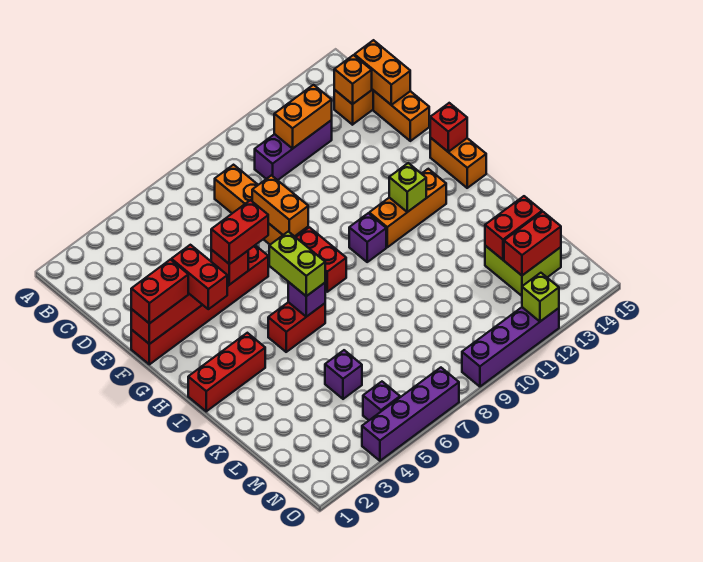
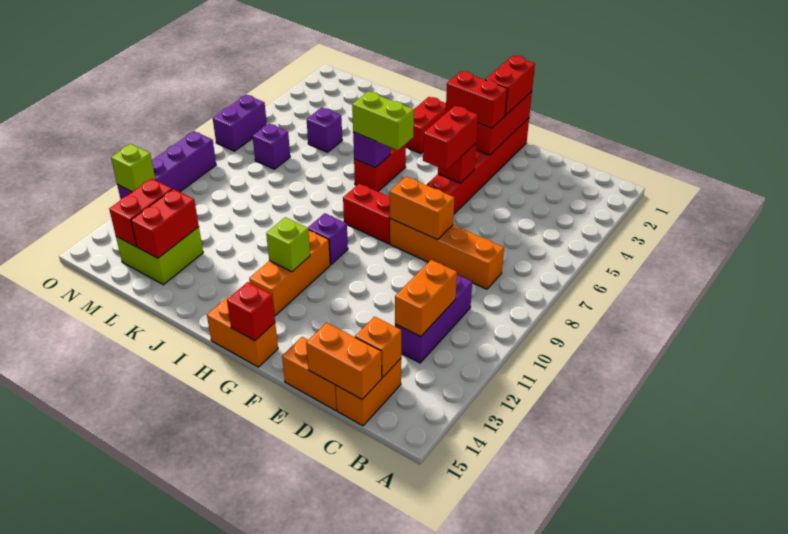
red 1x3 brick [188,333,265,411] -> red 1x2 brick [406,97,448,154]
purple 1x1 brick [363,382,400,420] -> purple 1x1 brick moved to [253,124,290,169]
purple 1x4 brick [362,368,459,461] -> purple 1x2 brick [213,95,267,151]

